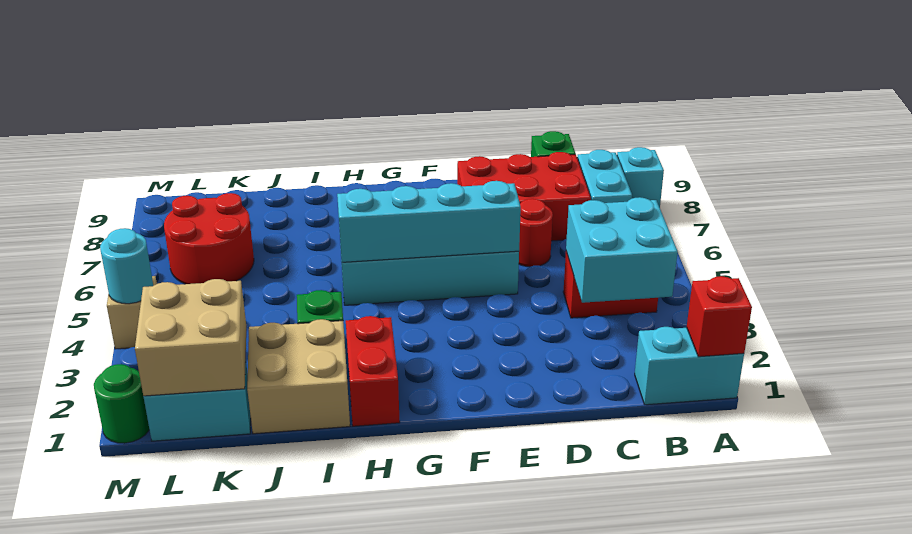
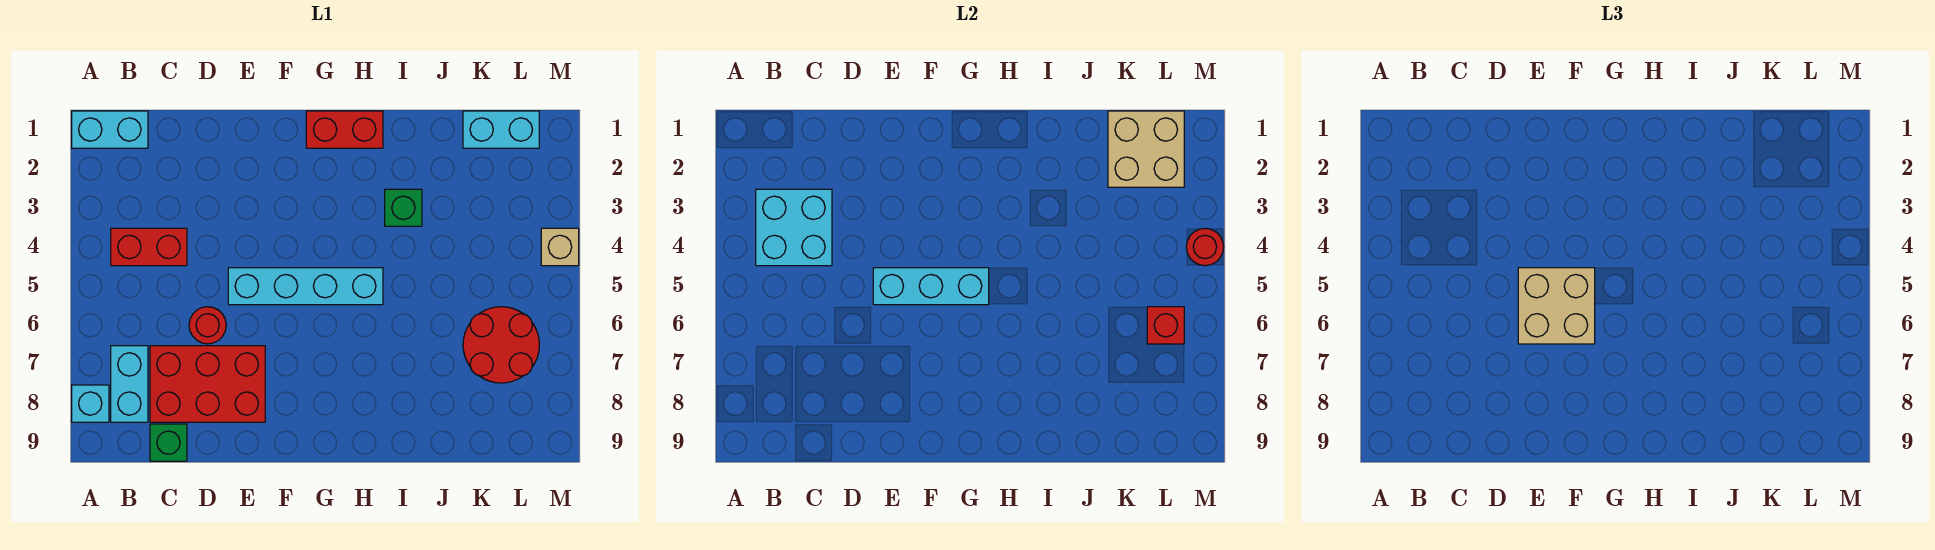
red 1x1 brick [687,276,752,357] -> red 1x1 brick moved to [1147,307,1184,344]
cyan 1x4 brick [337,181,521,262] -> cyan 1x3 brick [873,268,989,305]
red 1x2 brick [346,316,400,426] -> red 1x2 brick turned to [306,111,383,148]
tan 2x2 brick [247,319,350,434] -> tan 2x2 brick moved to [1518,268,1595,344]
green 1x1 round brick [94,364,149,443] -> none
cyan 1x1 round brick [100,228,153,304] -> red 1x1 round brick [1186,228,1224,266]

